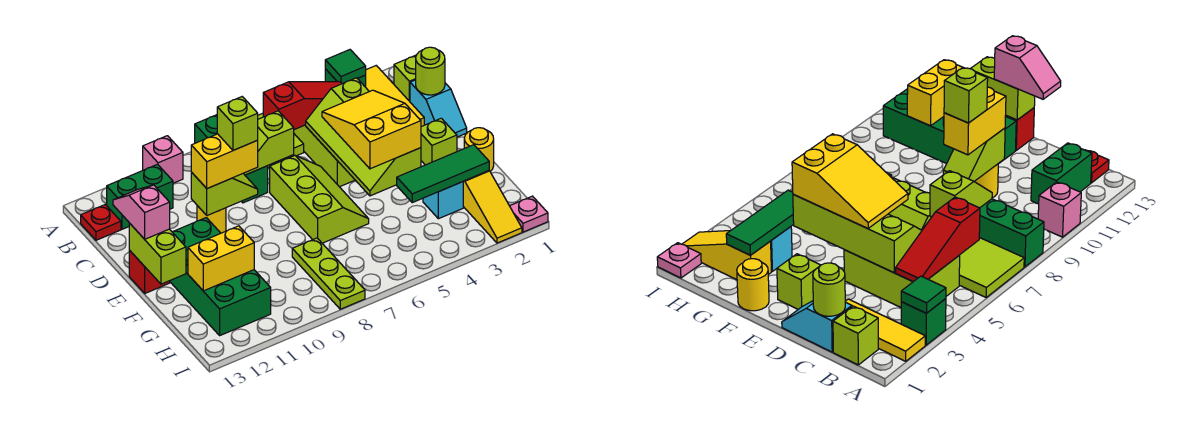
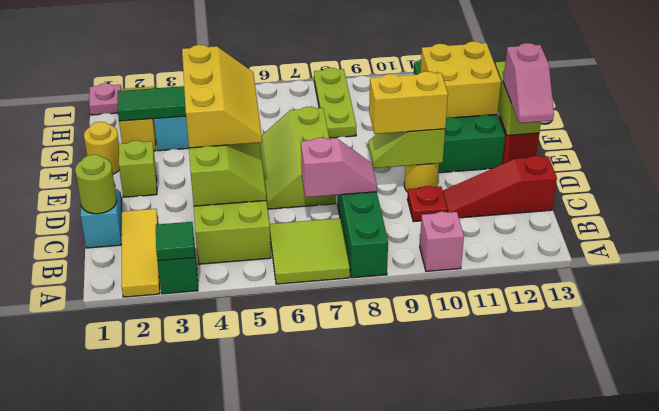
lime 1x1 brick [394,55,416,101] -> none
red 1x3 slope [263,82,342,130] -> red 1x3 slope moved to [443,156,557,218]
green 1x2 brick [107,164,173,229] -> none
red 1x1 plate [81,205,121,240] -> red 1x1 plate moved to [408,186,448,222]
lime 1x2 slope [243,111,294,175] -> pink 1x2 slope [301,138,377,197]
yellow 2x3 slope [322,90,421,169] -> yellow 2x3 slope turned to [182,45,262,148]
lime 1x1 brick [217,97,258,150] -> none
yellow 1x2 brick [188,226,254,291] -> yellow 2x2 brick [420,41,501,118]

